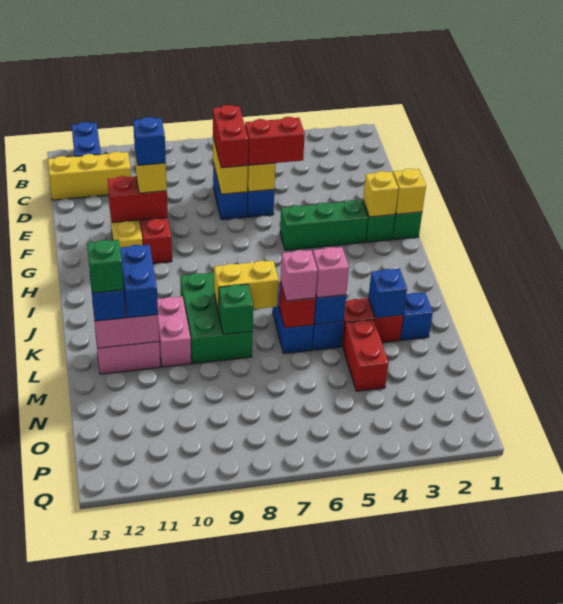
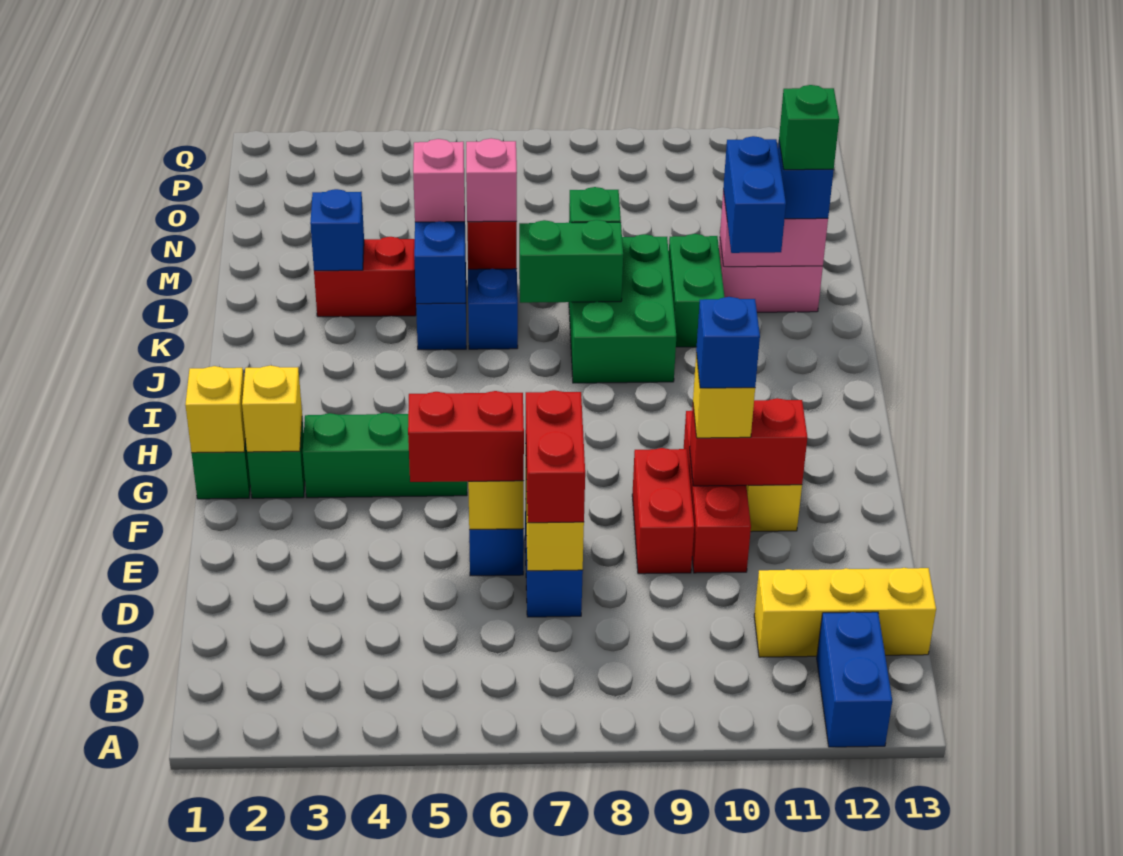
yellow 1x2 brick [214,260,279,312] -> green 1x2 brick [519,220,623,303]
pink 1x2 brick [157,297,191,367] -> green 1x2 brick [669,234,725,347]
blue 1x1 brick [400,292,433,340] -> none
red 1x2 brick [343,320,389,391] -> red 1x2 brick moved to [632,448,694,574]

